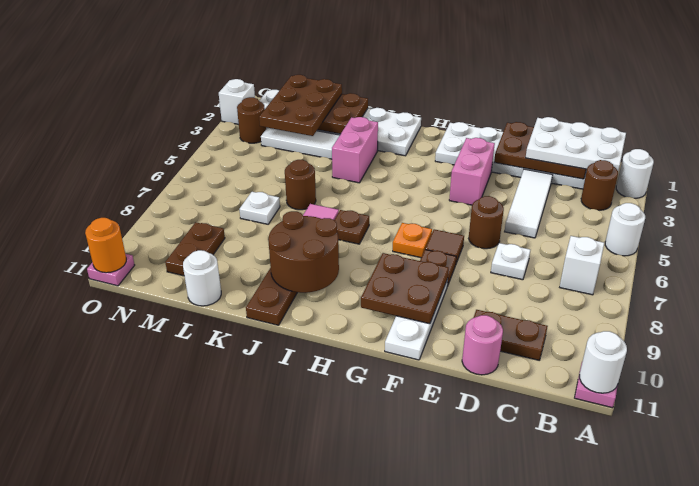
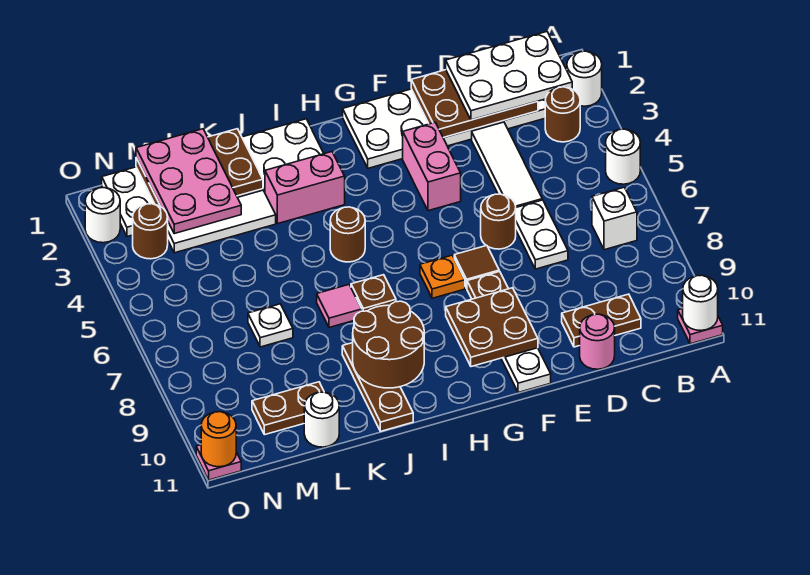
white 1x1 plate [491,243,530,280] -> white 1x2 plate [516,200,568,269]
pink 1x2 brick [332,117,378,183] -> pink 1x2 brick turned to [265,152,345,224]
brown 1x1 round brick [285,160,316,210] -> brown 1x1 round brick moved to [330,207,365,262]
brown 2x3 plate [259,75,342,136] -> pink 2x3 plate [136,129,241,234]
brown 1x2 plate [165,222,225,276] -> brown 1x2 plate turned to [252,382,324,435]
white 1x1 brick [219,79,255,124] -> white 1x1 round brick [85,188,120,243]

